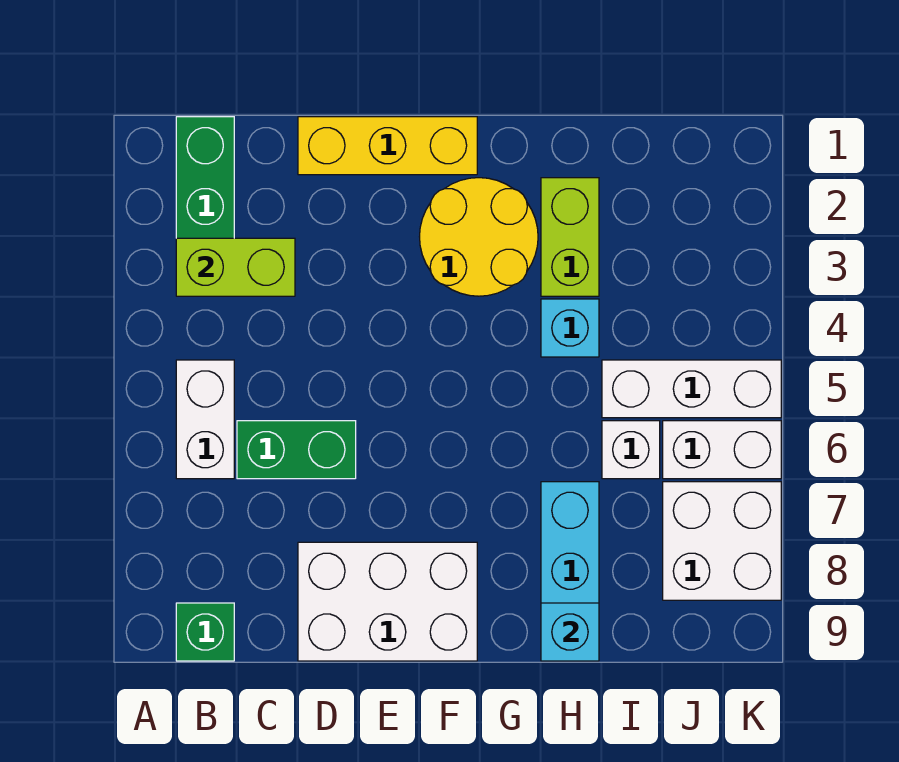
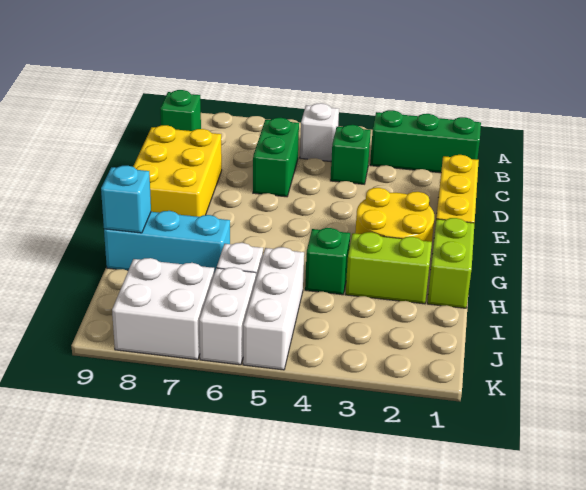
lime 1x2 brick [176,238,295,296] -> lime 1x2 brick moved to [427,218,475,308]
white 1x2 brick [176,360,234,479] -> white 1x1 brick [300,103,339,162]
none -> green 1x1 brick [330,125,371,184]
white 2x3 brick [298,542,477,661] -> yellow 2x3 brick [133,125,222,217]
cyan 1x1 brick [541,299,599,357] -> green 1x1 brick [305,228,350,295]

